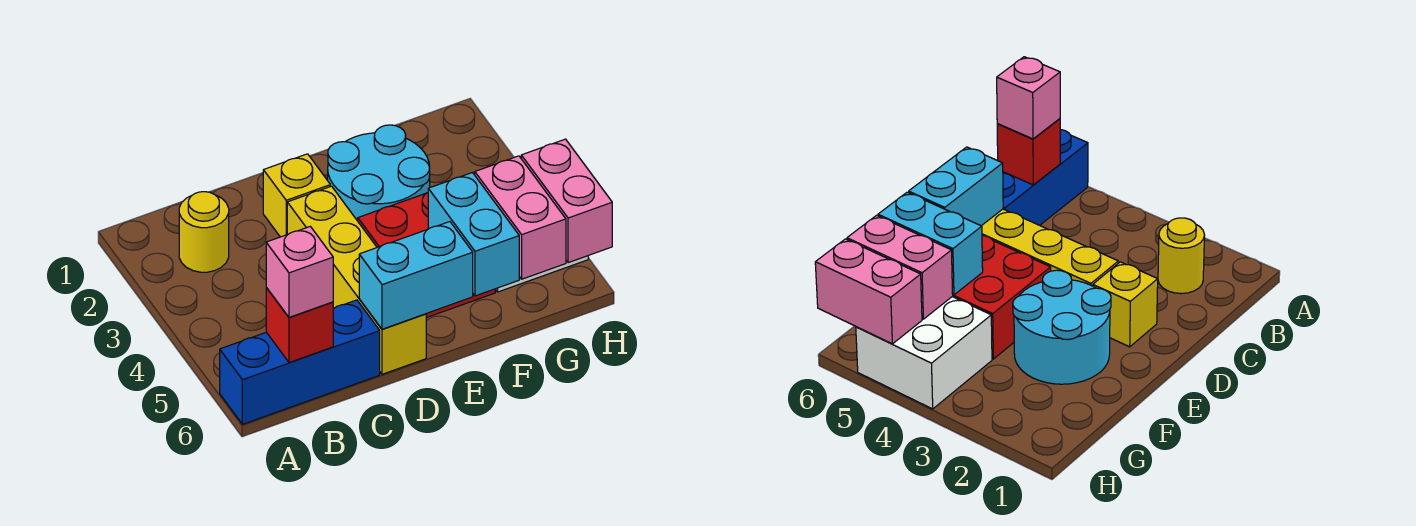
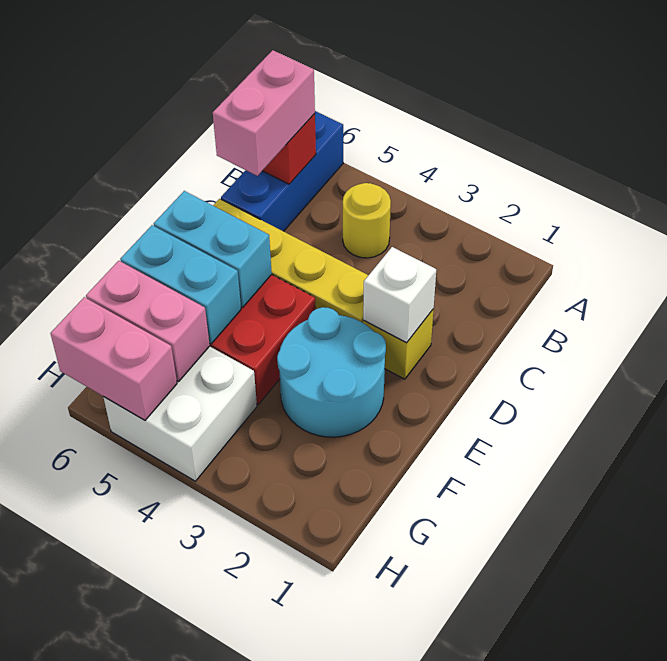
yellow 1x1 round brick [179,192,229,272] -> yellow 1x1 round brick moved to [343,183,391,258]
pink 1x1 brick [266,226,333,317] -> pink 1x2 brick [213,50,315,176]
none -> white 1x1 brick [363,247,436,343]
cyan 1x2 brick [359,222,473,329] -> cyan 1x2 brick turned to [154,191,272,308]

